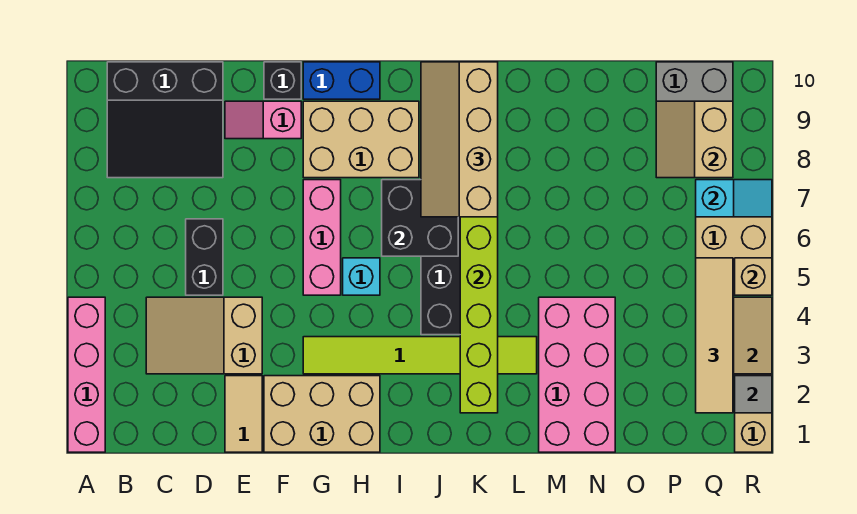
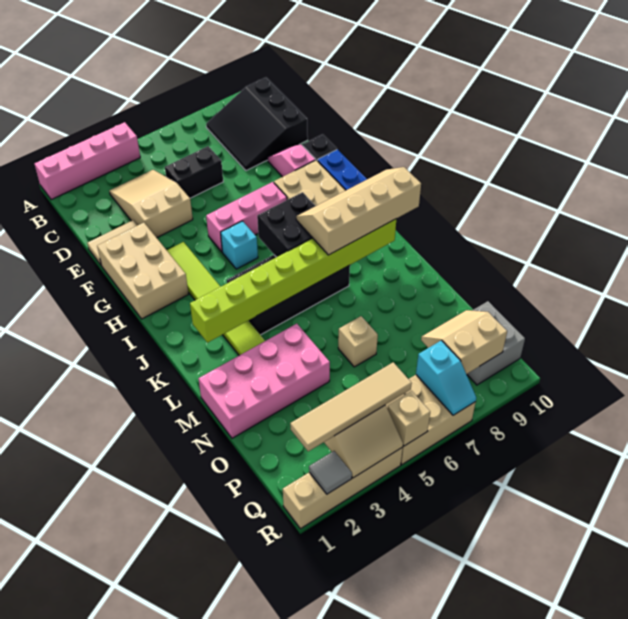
none -> tan 1x1 brick [338,316,378,367]

